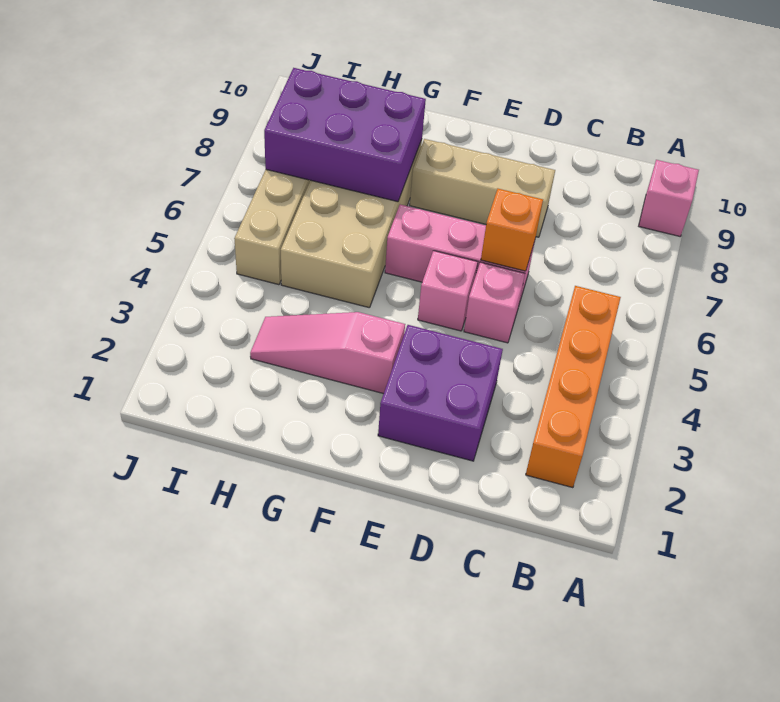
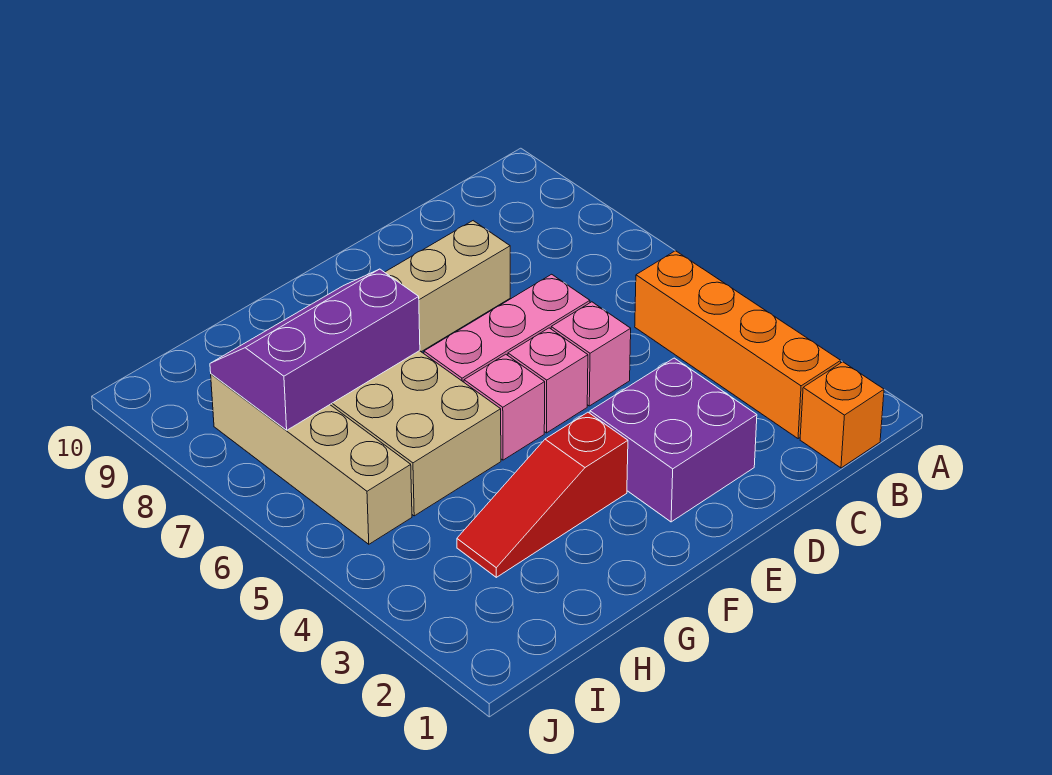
pink 1x1 brick [639,160,699,237] -> pink 1x1 brick moved to [464,354,545,460]
orange 1x1 brick [481,189,543,271] -> orange 1x1 brick moved to [800,362,884,468]
pink 1x3 slope [250,312,405,394] -> red 1x3 slope [457,412,628,577]
purple 2x3 brick [264,68,426,202] -> purple 2x3 slope [210,269,420,430]

